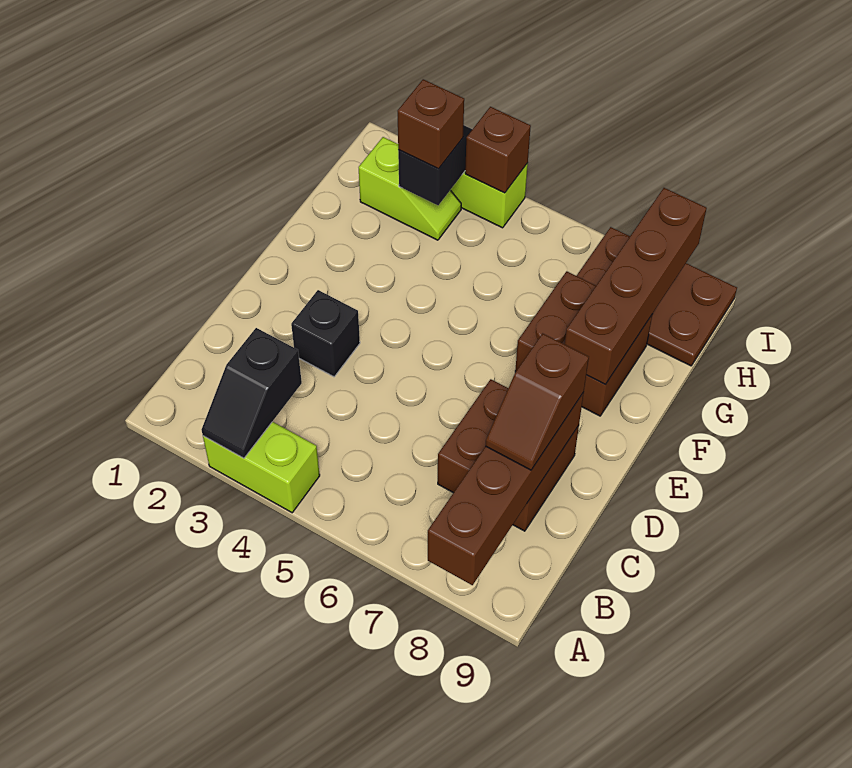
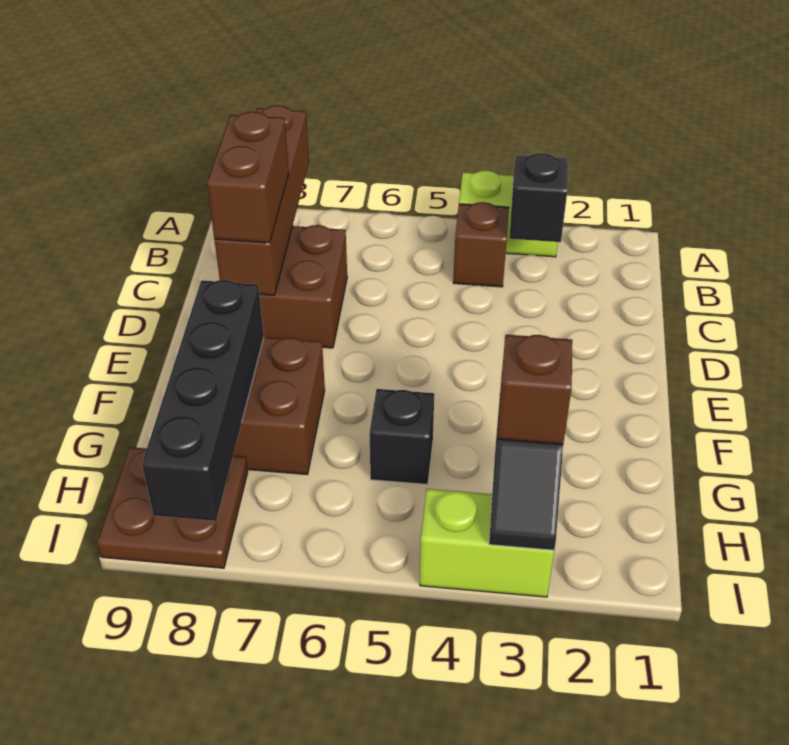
brown 1x2 slope [486,334,589,470] -> brown 1x2 brick [207,112,289,243]
black 1x1 brick [291,290,360,377] -> black 1x1 brick moved to [369,389,434,485]
brown 1x4 brick [565,188,707,385] -> black 1x4 brick [142,280,264,521]
lime 1x2 slope [359,137,461,240] -> none
brown 2x3 plate [577,227,737,366] -> brown 2x2 plate [97,447,248,568]
brown 1x1 brick [465,107,531,193] -> brown 1x1 brick moved to [453,202,509,287]

